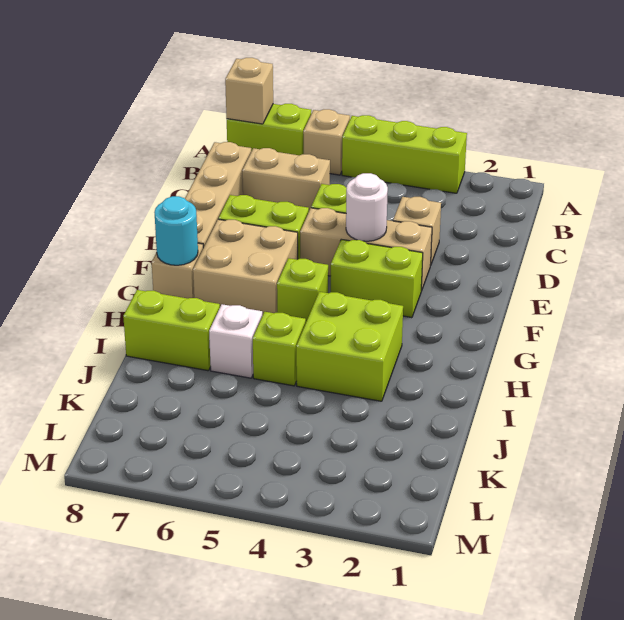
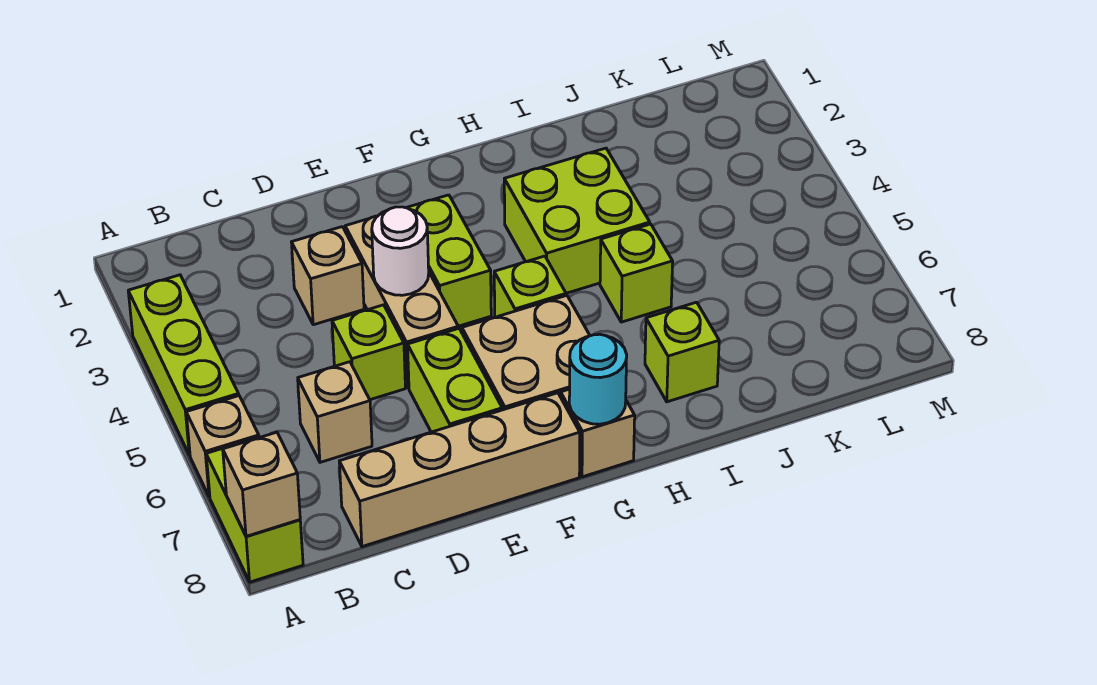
tan 1x2 brick [242,148,330,210] -> tan 1x1 brick [298,362,372,462]
white 1x1 brick [209,304,262,378] -> none
lime 1x2 brick [123,290,220,371] -> lime 1x1 brick [645,302,719,402]

